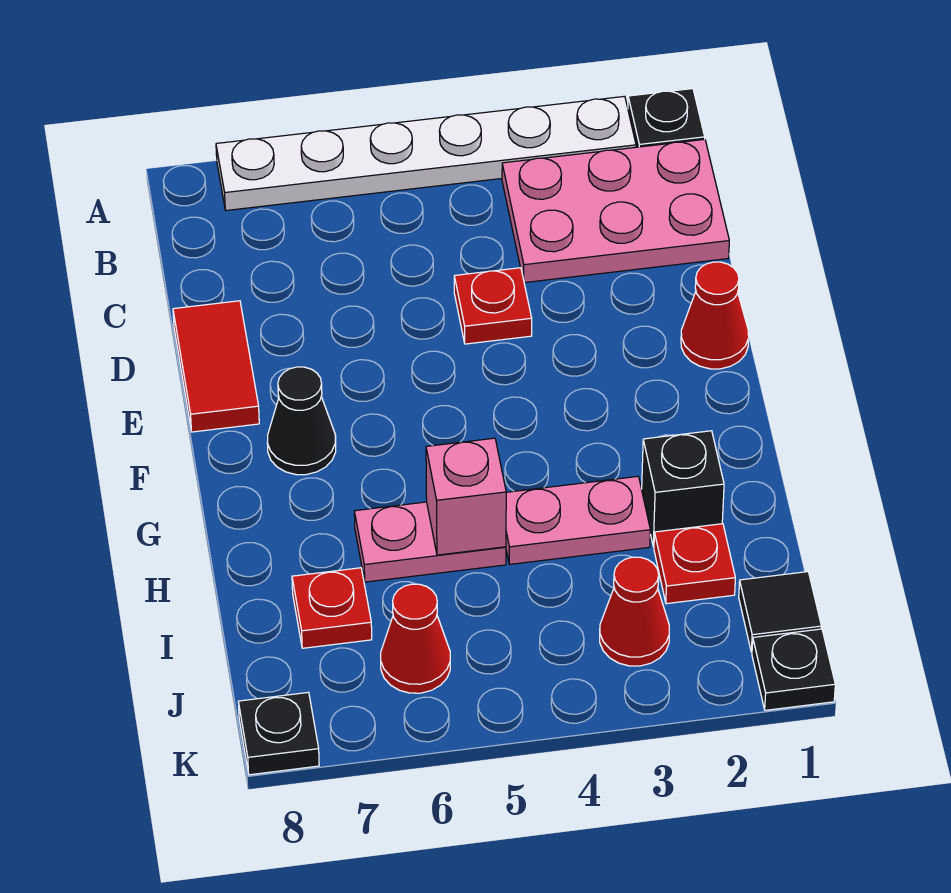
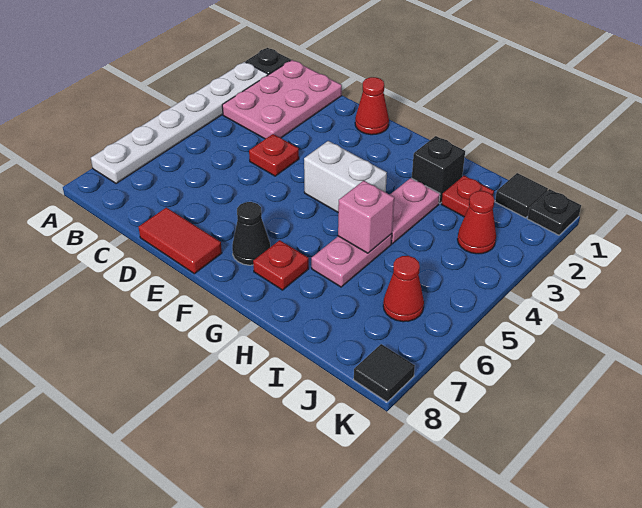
none -> white 1x2 brick [304,141,387,212]
red 1x1 plate [292,568,372,648] -> red 1x1 plate moved to [253,240,309,290]
black 1x1 plate [238,692,319,775] -> black 1x1 tile [354,344,415,402]

